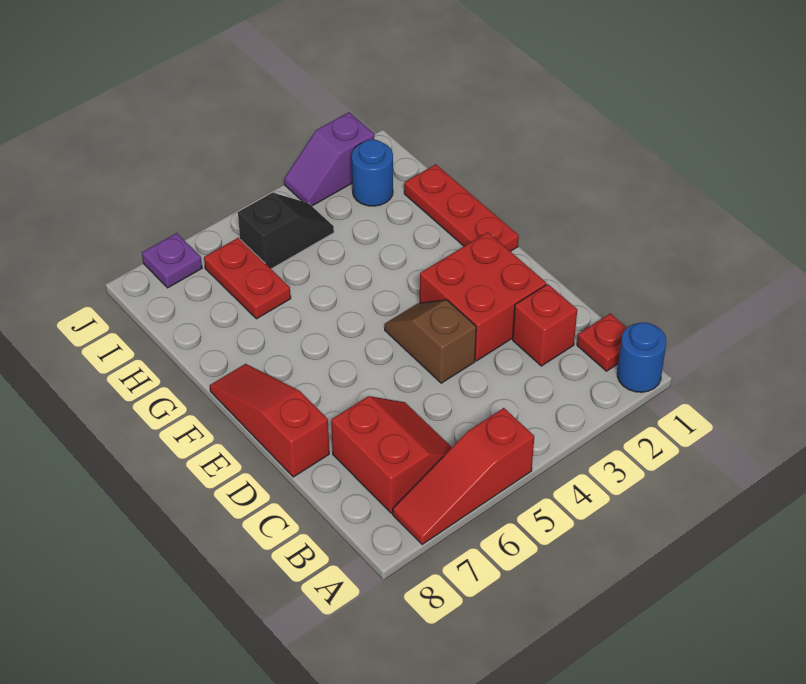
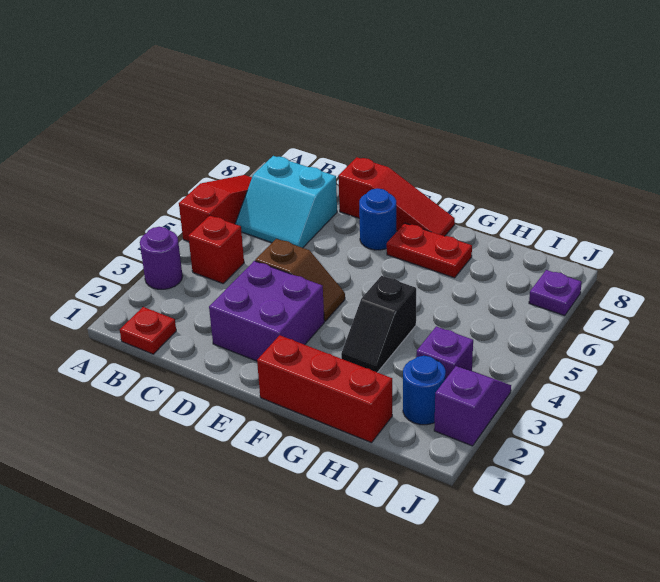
blue 1x1 round brick [617,322,666,392] -> blue 1x1 round brick moved to [359,188,396,250]
none -> purple 1x1 round brick [140,227,183,289]
red 2x2 slope [331,396,452,513] -> cyan 2x2 slope [235,156,337,248]
red 1x1 brick [513,284,577,366] -> red 1x1 brick moved to [188,216,244,283]
red 2x2 brick [420,232,546,361] -> purple 2x2 brick [209,261,324,361]
red 1x3 plate [404,164,519,251] -> red 1x3 brick [257,335,392,443]
red 1x2 plate [204,238,291,319] -> red 1x2 plate moved to [387,223,472,278]
none -> purple 1x1 brick [416,326,473,379]
black 1x2 slope [238,193,334,269] -> black 1x2 slope moved to [341,276,416,373]

